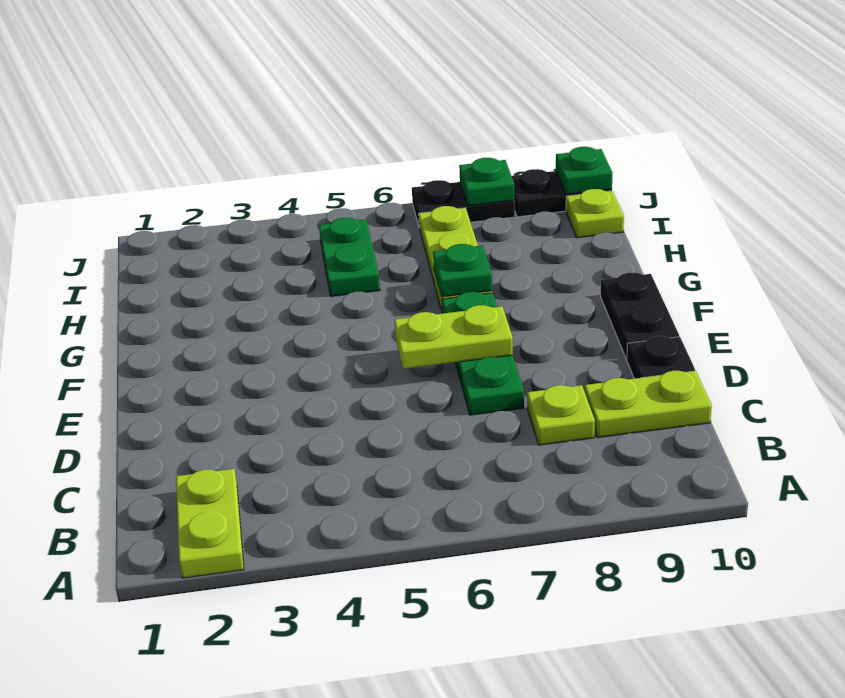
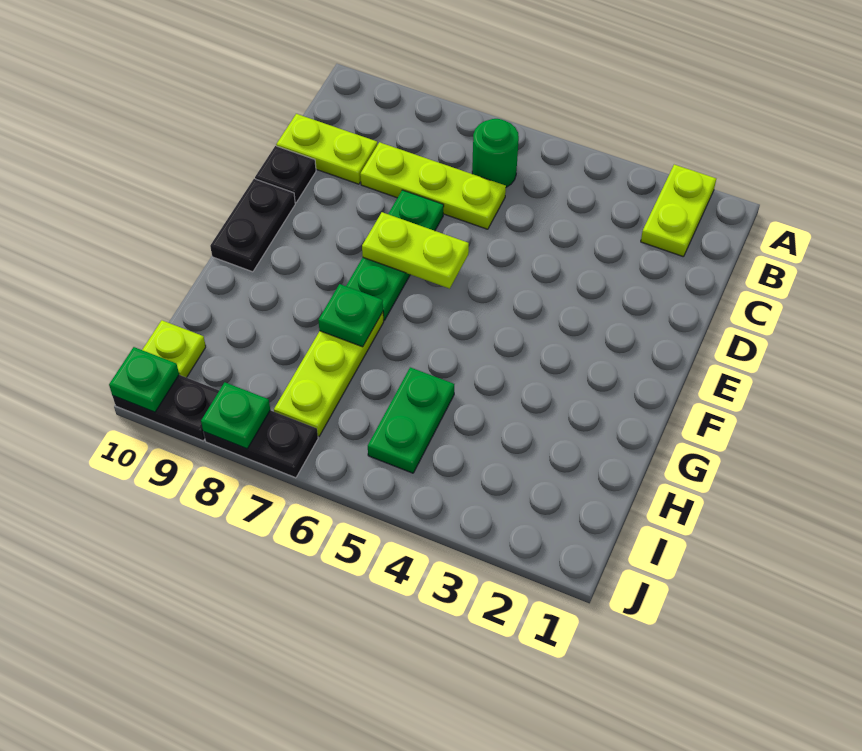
none -> green 1x1 round brick [472,119,519,187]
lime 1x1 plate [527,385,595,445] -> lime 1x3 plate [360,142,506,229]

